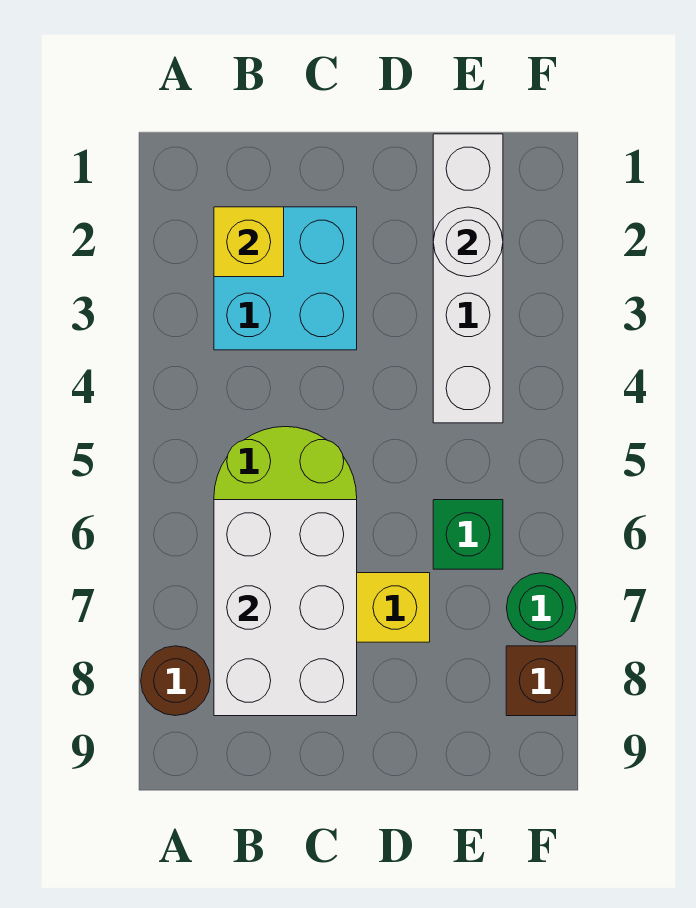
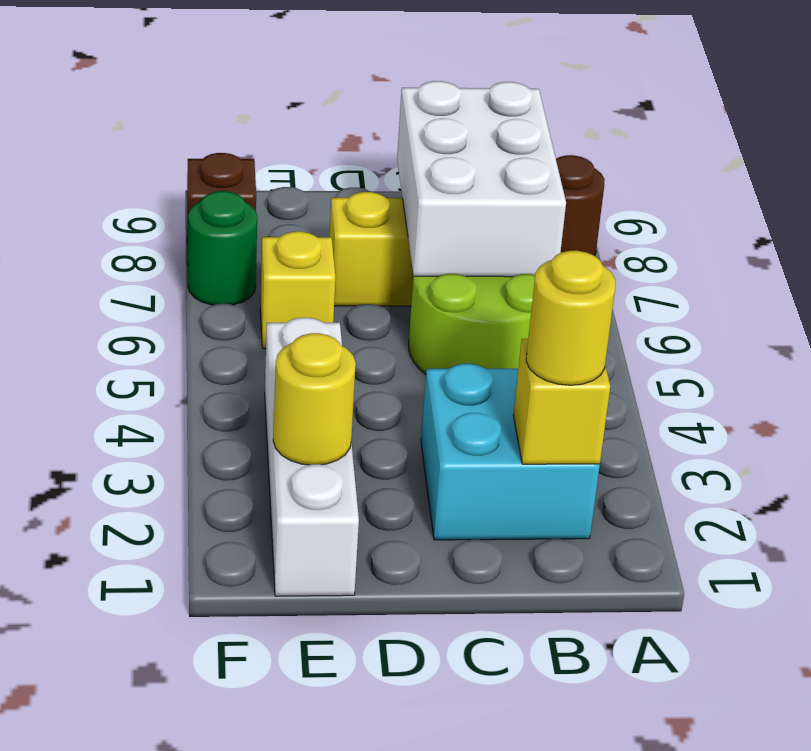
none -> yellow 1x1 round brick [526,251,616,385]
white 1x1 round brick [433,207,503,277] -> yellow 1x1 round brick [273,333,356,465]
green 1x1 brick [433,500,503,569] -> yellow 1x1 brick [260,231,336,349]

